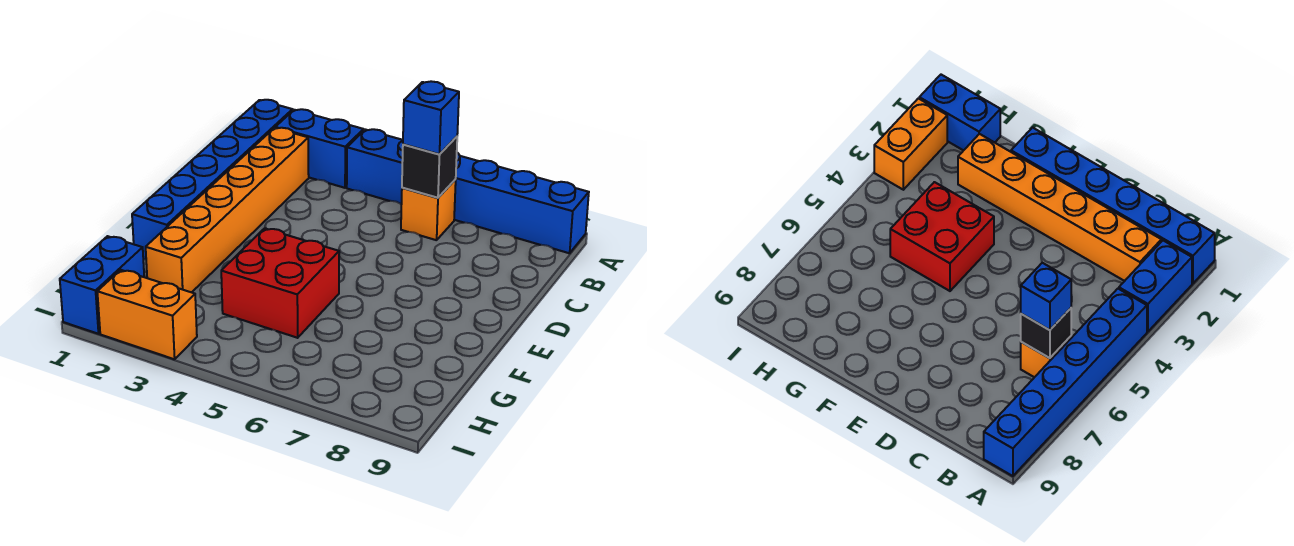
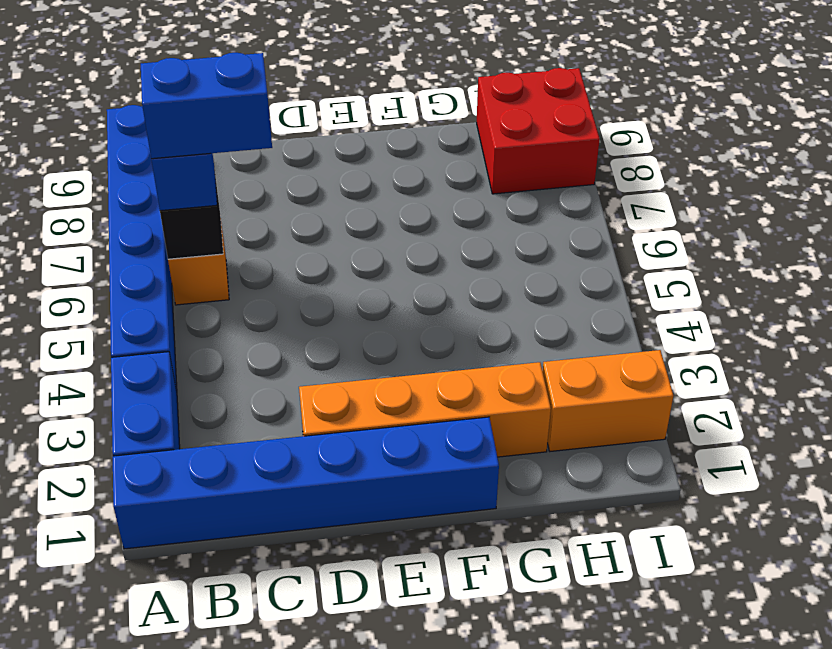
orange 1x6 brick [146,128,309,292] -> orange 1x4 brick [299,362,551,457]
red 2x2 brick [221,228,339,338] -> red 2x2 brick moved to [477,68,600,194]
blue 1x2 brick [60,236,144,334] -> blue 1x2 brick moved to [141,53,272,159]
orange 1x2 brick [97,270,197,359] -> orange 1x2 brick turned to [543,350,674,451]

